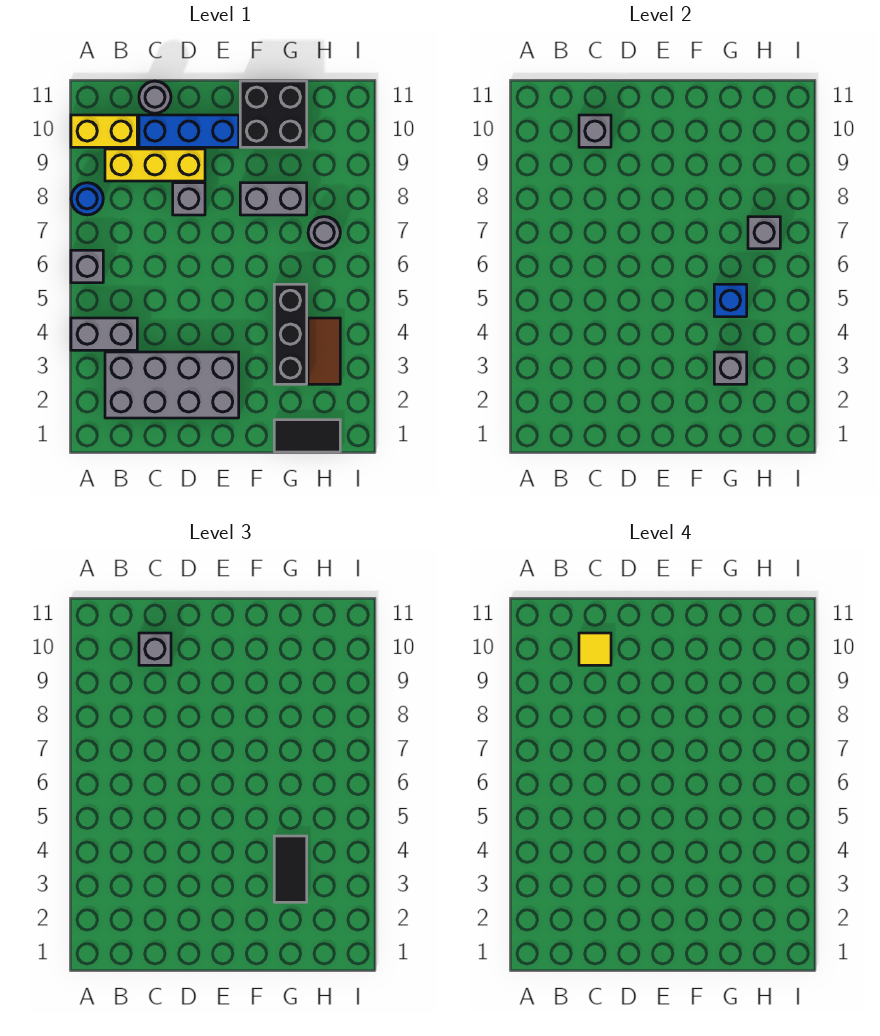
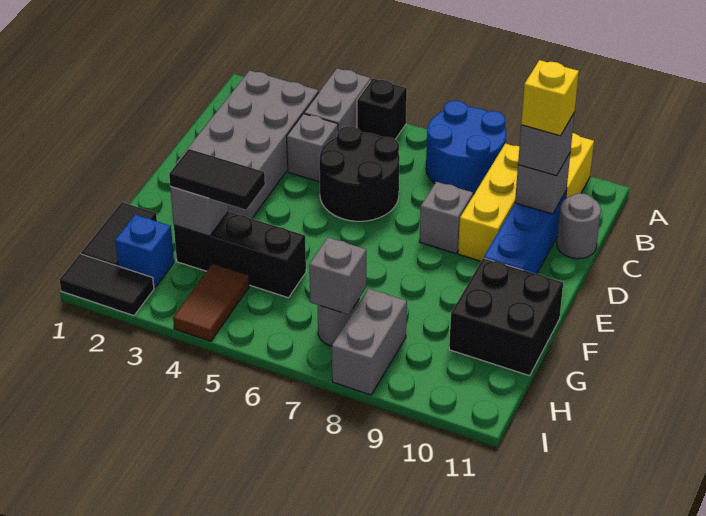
none -> black 1x1 brick [357,78,407,139]
grey 1x1 brick [71,250,103,283] -> grey 1x1 brick moved to [287,114,338,182]
blue 1x1 round brick [71,183,103,215] -> blue 2x2 round brick [426,100,506,194]
none -> black 2x2 round brick [319,126,400,221]
yellow 1x1 tile [579,633,611,665] -> yellow 1x1 brick [521,60,579,136]
grey 1x2 brick [240,183,307,215] -> grey 1x2 brick moved to [332,289,407,395]
blue 1x1 brick [714,284,747,317] -> blue 1x1 brick moved to [115,215,174,288]
brown 1x2 tile [308,318,340,384] -> brown 1x2 tile turned to [173,263,249,341]
none -> black 1x2 tile [60,254,154,316]

